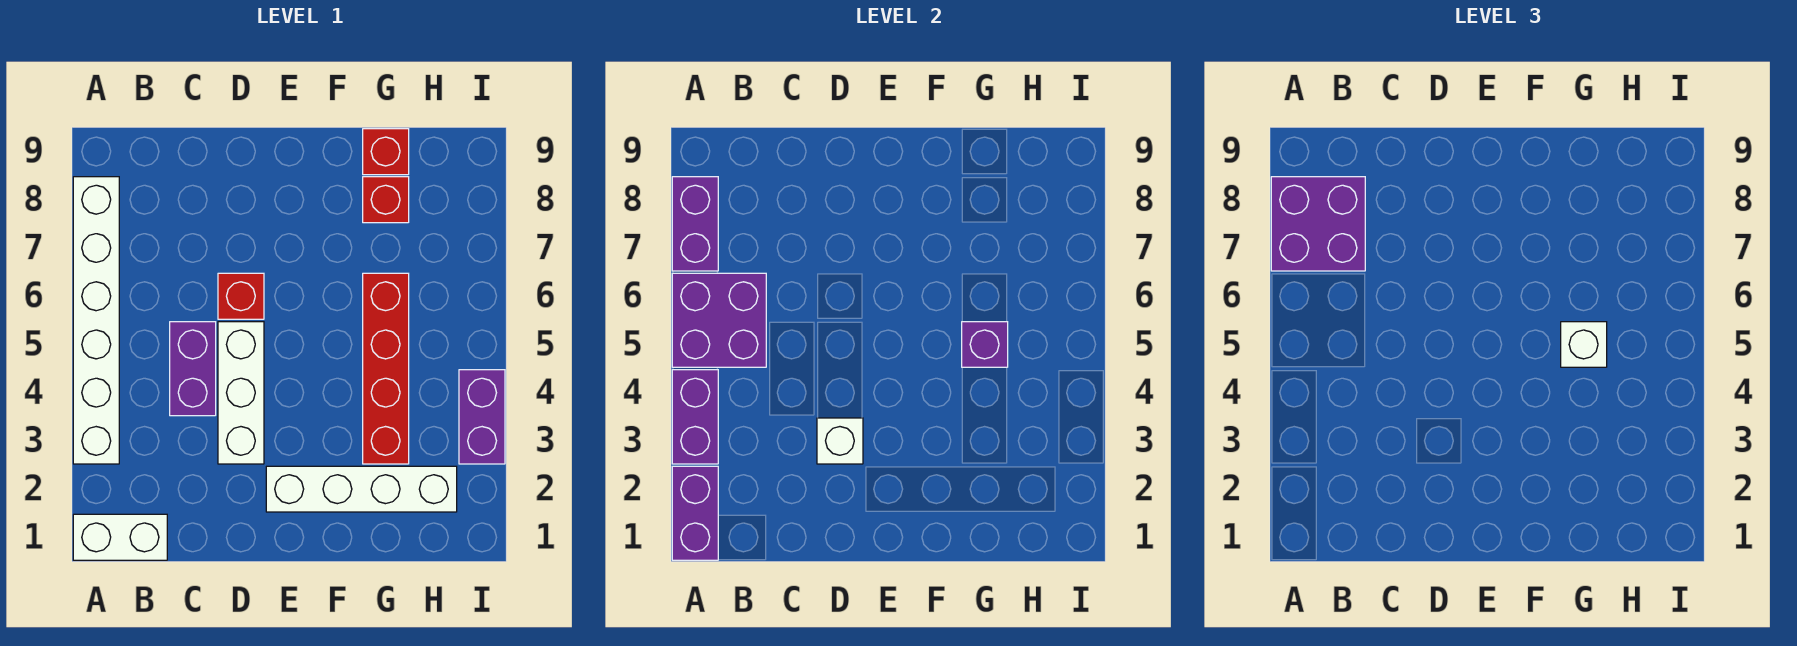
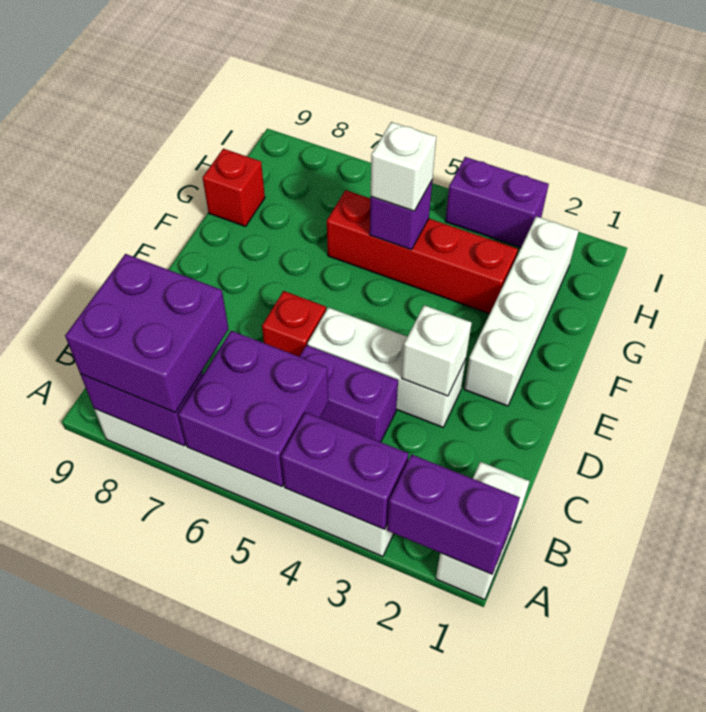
red 1x1 brick [363,177,409,223] -> none

